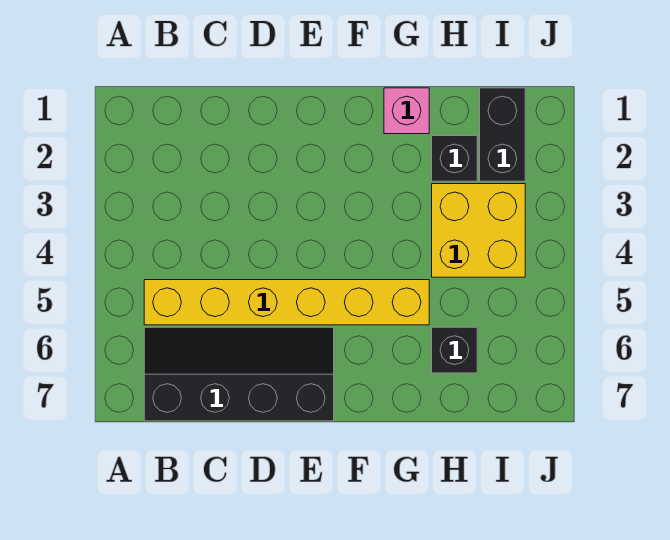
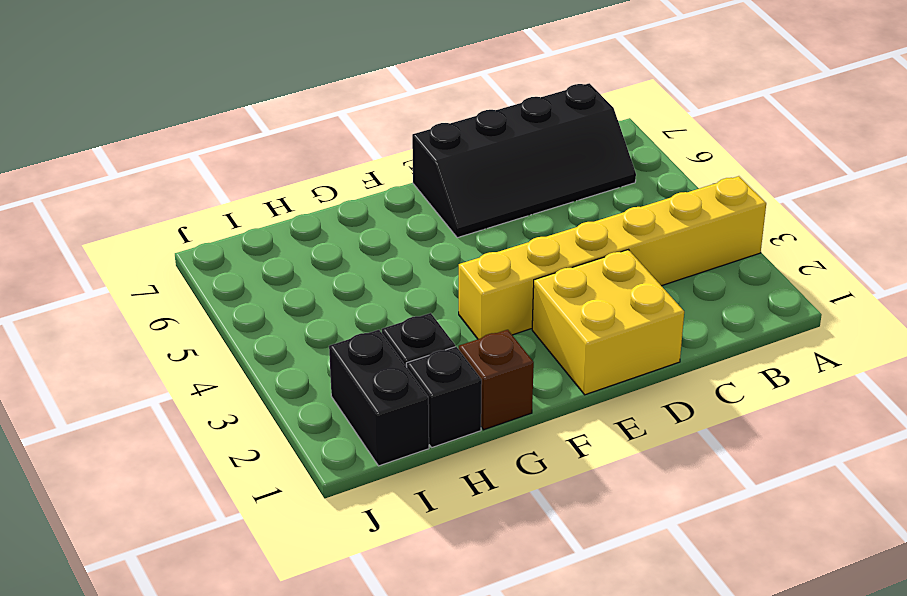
yellow 1x6 brick [144,280,429,325] -> yellow 1x6 brick moved to [459,176,766,339]
pink 1x1 brick [384,88,429,134] -> brown 1x1 brick [459,330,534,430]
yellow 2x2 brick [432,184,525,277] -> yellow 2x2 brick moved to [532,250,684,395]
black 1x1 brick [432,327,477,373] -> black 1x1 brick moved to [406,347,482,448]

